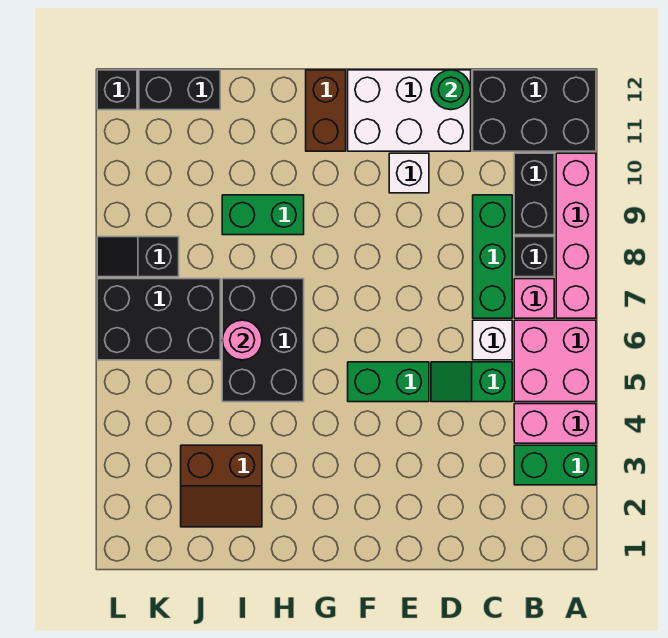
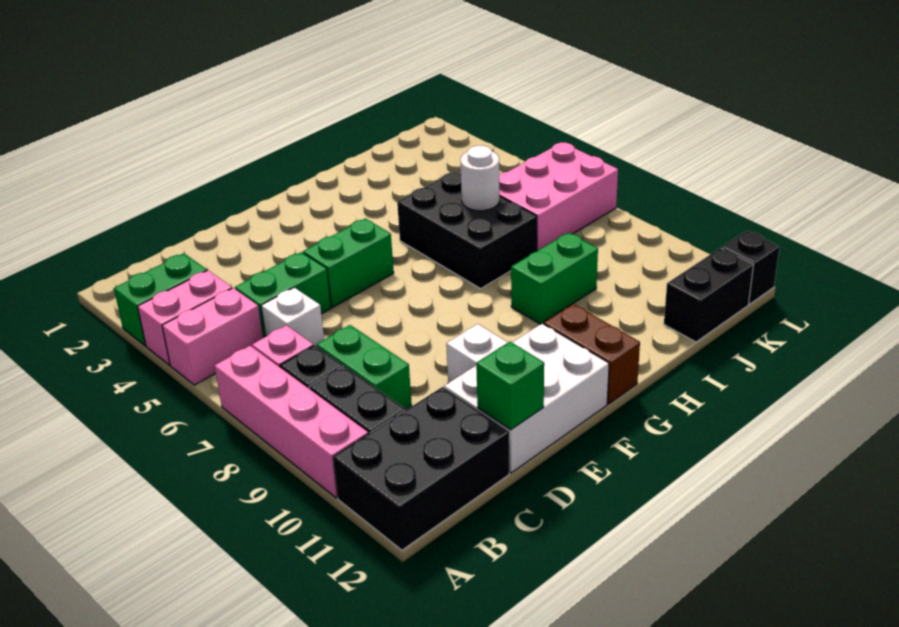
pink 2x2 brick [514,320,596,402] -> pink 1x2 brick [162,288,263,385]
green 1x2 slope [431,362,512,402] -> green 1x2 brick [235,252,331,338]
green 1x3 brick [473,195,512,318] -> green 1x2 brick [317,325,412,410]
green 1x1 round brick [431,70,471,110] -> green 1x1 brick [476,342,544,430]
brown 2x2 slope [181,445,262,527] -> none
pink 1x1 round brick [222,320,262,360] -> white 1x1 round brick [460,145,500,211]
black 2x3 brick [97,279,220,360] -> pink 2x3 brick [499,143,618,251]
black 1x2 slope [97,237,179,277] -> none

